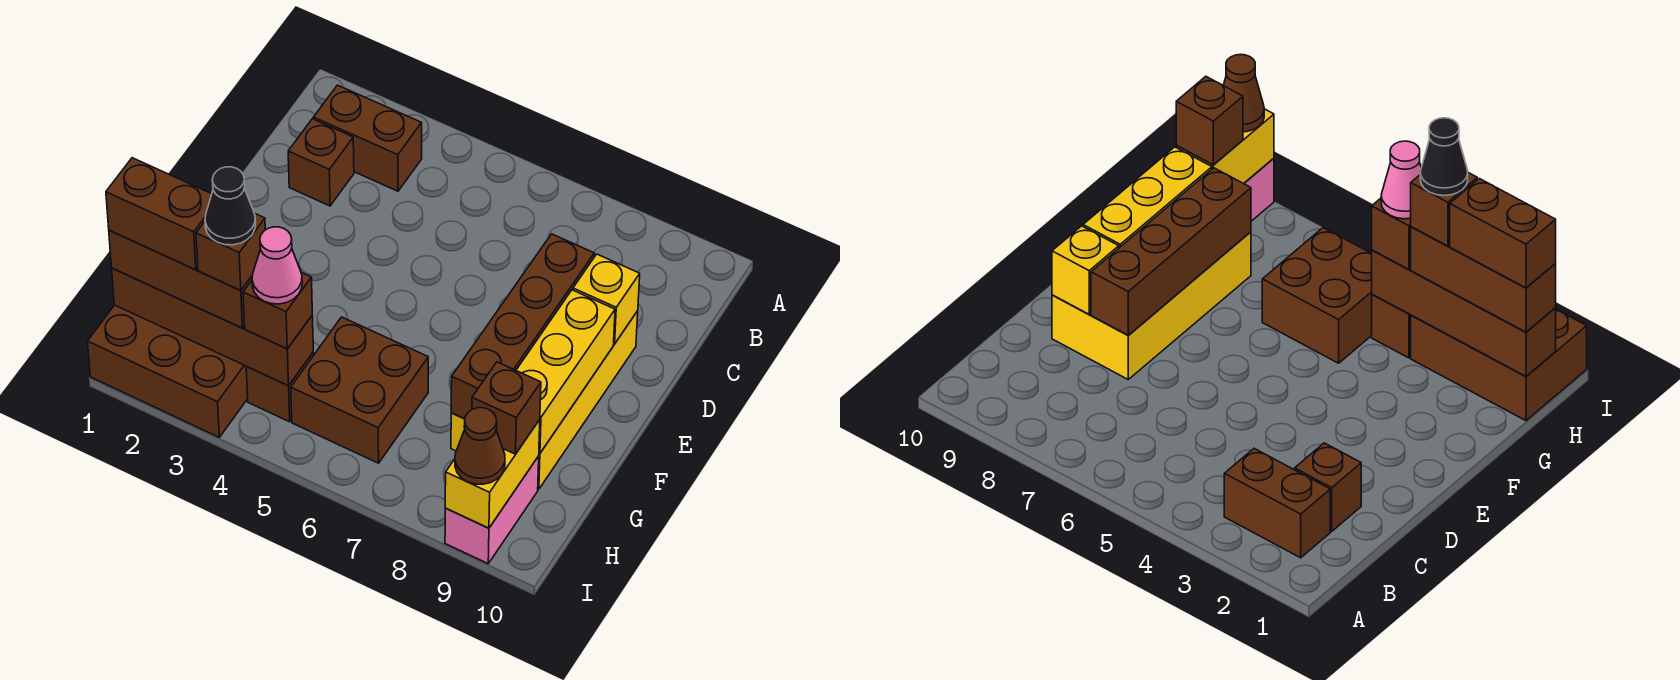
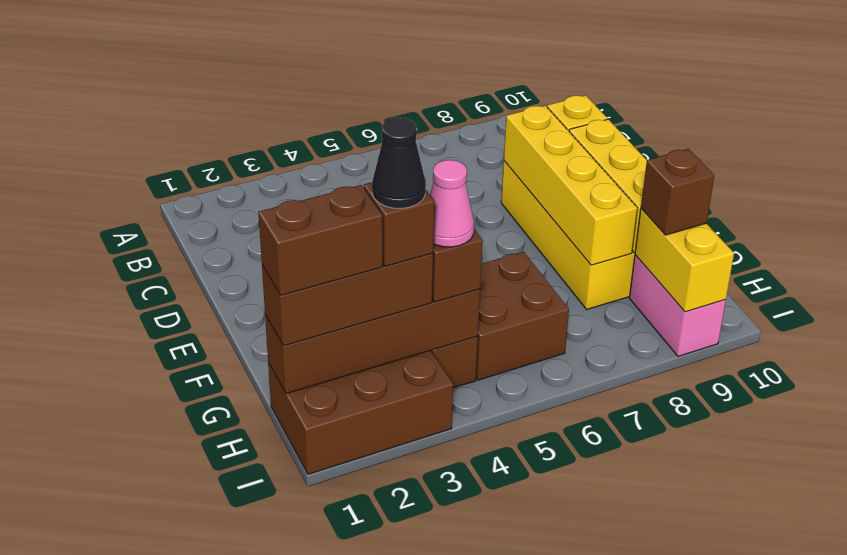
brown 1x2 brick [313,85,422,191] -> none
brown 1x1 brick [288,119,354,206] -> none
brown 1x4 brick [451,234,594,419] -> yellow 1x4 brick [504,105,637,265]
brown 1x1 cone [455,408,505,484] -> none

